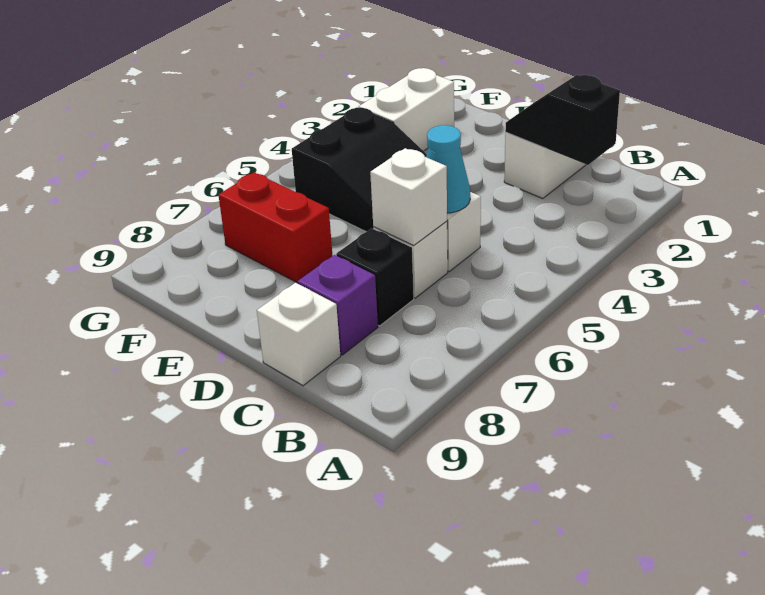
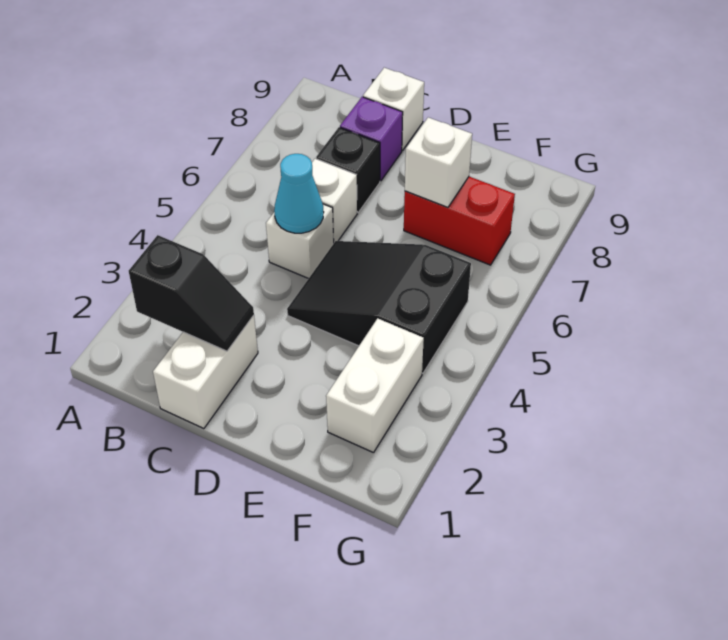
white 1x1 brick [370,148,447,245] -> white 1x1 brick moved to [405,117,472,207]

